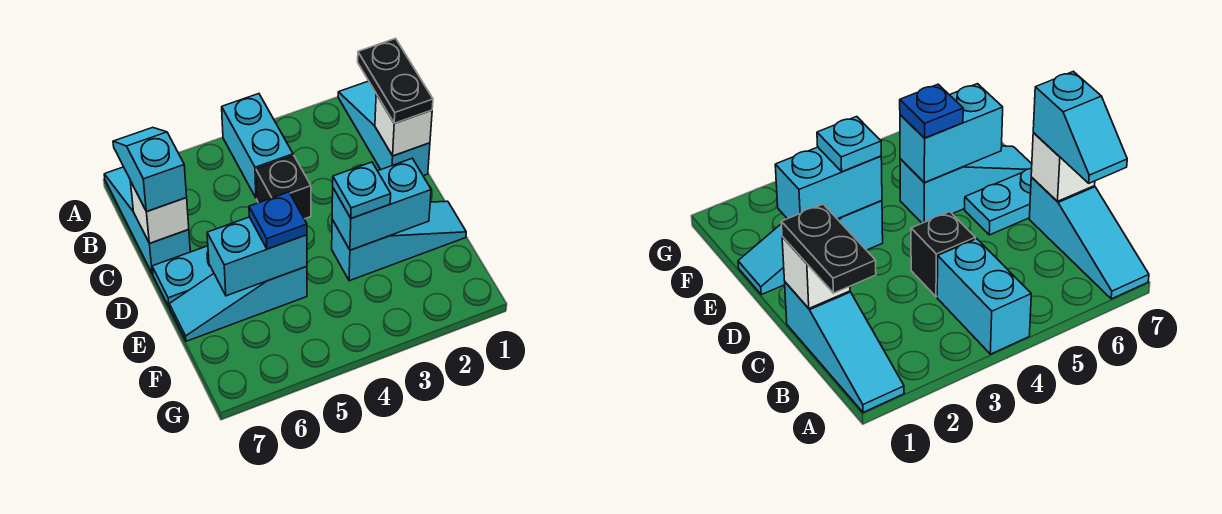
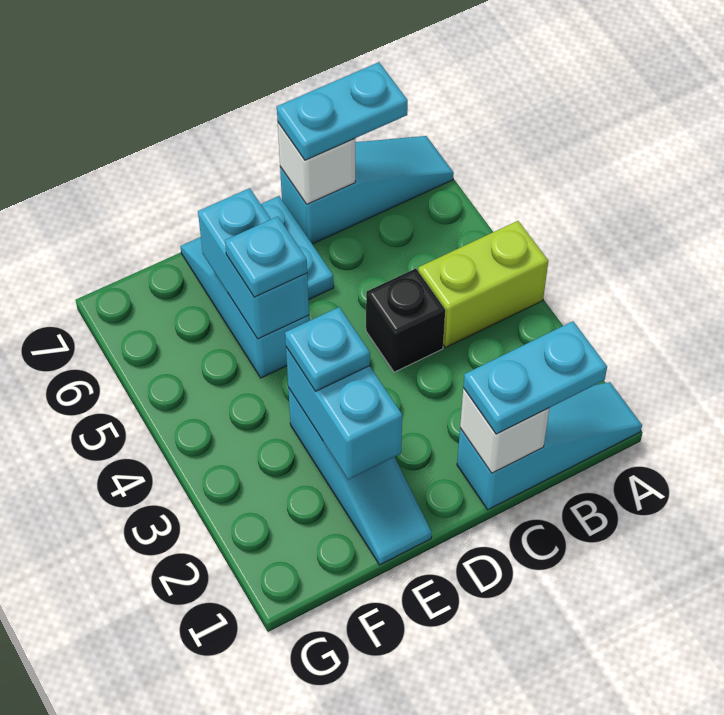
cyan 1x2 brick [222,94,293,198] -> lime 1x2 brick [418,221,548,348]
black 1x2 plate [358,39,433,123] -> cyan 1x2 plate [463,321,607,434]
cyan 1x2 slope [113,127,187,212] -> cyan 1x2 plate [277,62,408,160]
blue 1x1 plate [249,192,307,249] -> cyan 1x1 plate [225,216,307,297]

